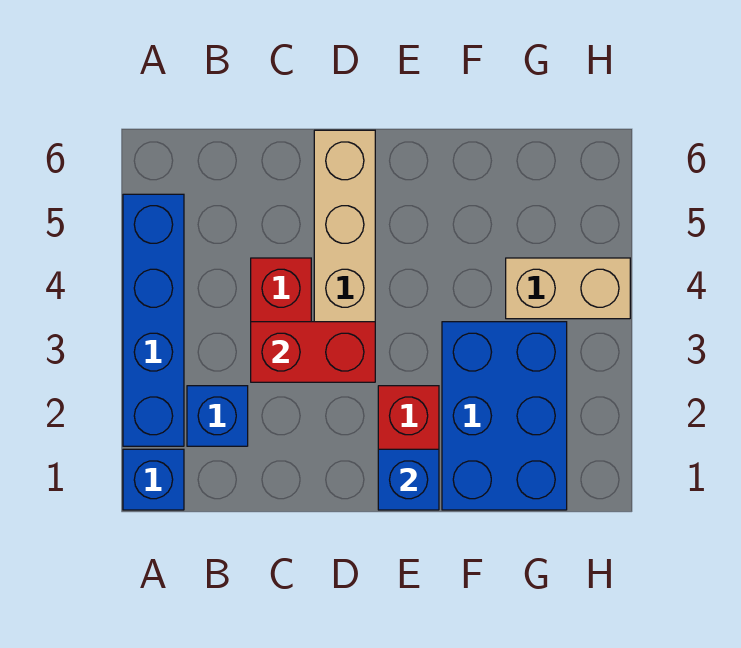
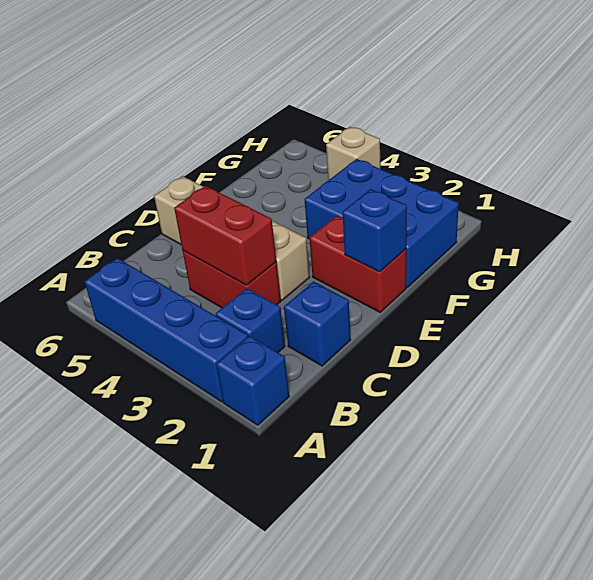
none -> blue 1x1 brick [284,282,351,366]
red 1x2 brick [251,322,375,382] -> red 1x2 brick turned to [174,186,276,285]
tan 1x2 brick [506,258,630,319] -> tan 1x1 brick [326,127,380,180]

